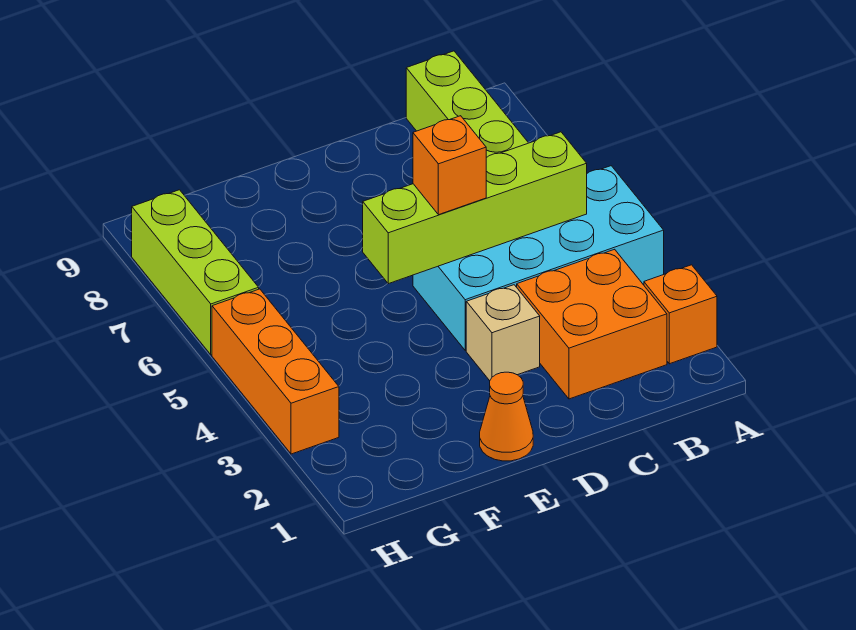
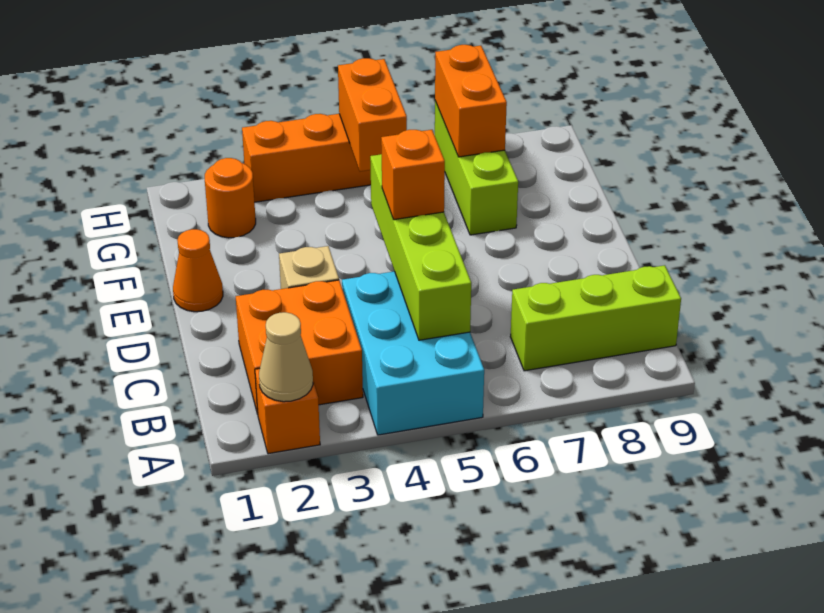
none -> tan 1x1 cone [259,312,313,402]
cyan 2x4 brick [413,166,664,350] -> cyan 2x3 brick [342,271,484,435]
none -> orange 1x1 round brick [205,158,256,238]
none -> orange 1x2 brick [338,58,407,171]
none -> orange 1x2 brick [435,45,507,157]
lime 1x3 brick [132,190,259,355] -> lime 1x3 brick turned to [435,101,518,235]

